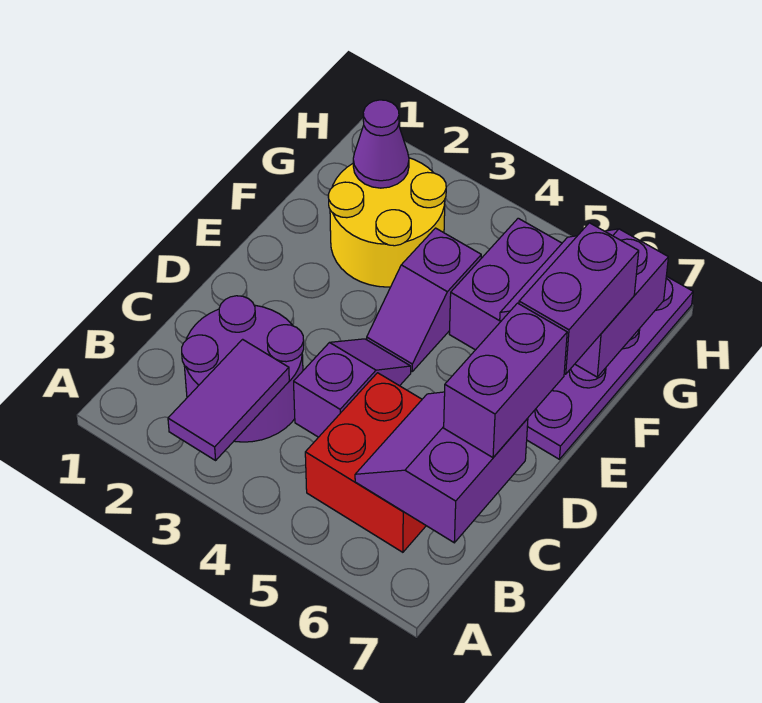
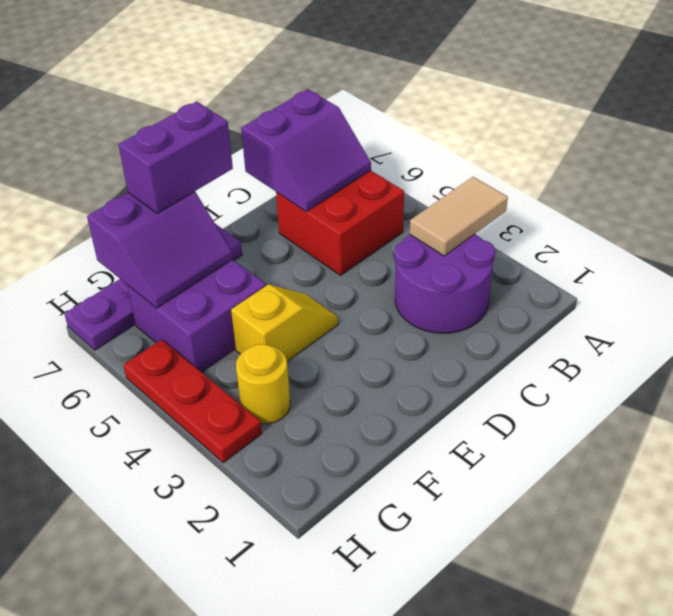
purple 1x2 tile [168,339,289,460] -> tan 1x2 tile [410,177,508,256]
purple 1x2 slope [294,339,411,437] -> none
purple 1x2 brick [444,303,567,458] -> none
purple 1x2 slope [367,228,481,371] -> yellow 1x2 slope [231,284,338,361]
yellow 2x2 round brick [328,158,446,287] -> yellow 1x1 round brick [236,344,290,424]
purple 1x1 cone [353,100,409,188] -> none
none -> red 1x3 plate [123,340,262,463]

